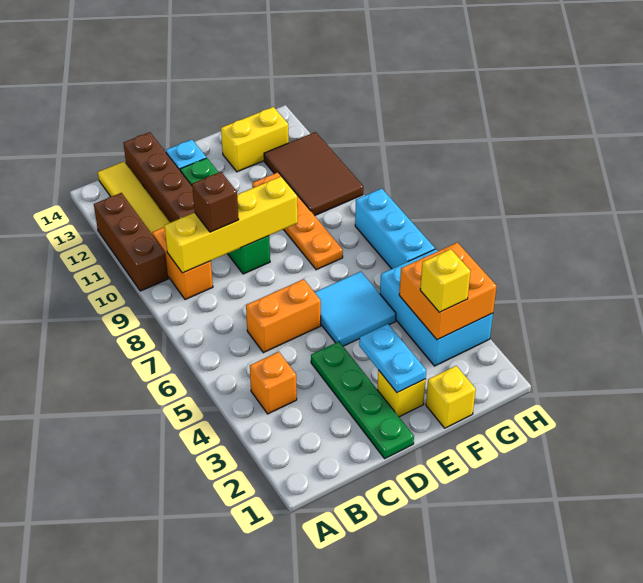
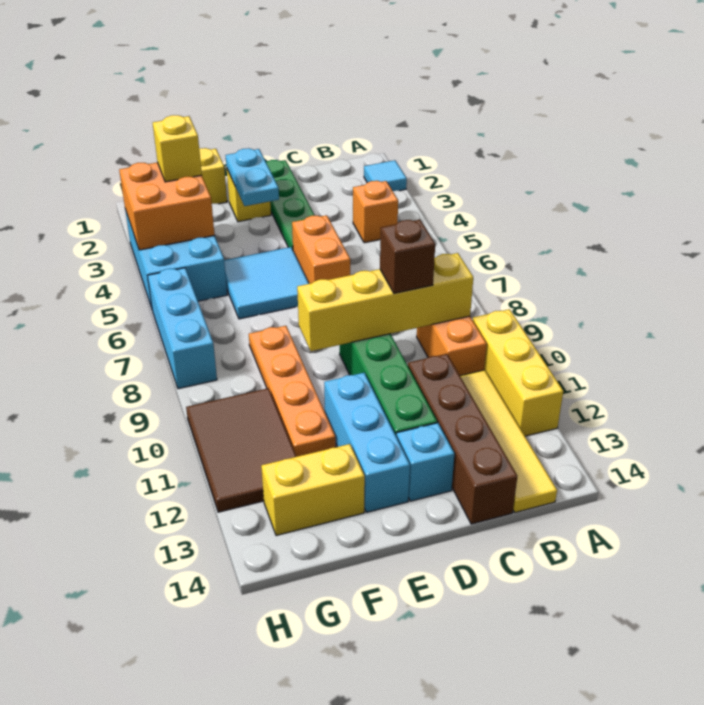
none -> cyan 1x1 tile [364,160,407,191]
brown 1x3 brick [94,193,168,291] -> yellow 1x3 brick [473,309,563,436]
orange 1x2 brick [246,279,321,353] -> orange 1x2 brick turned to [292,215,350,284]
none -> cyan 1x3 brick [324,373,410,512]

